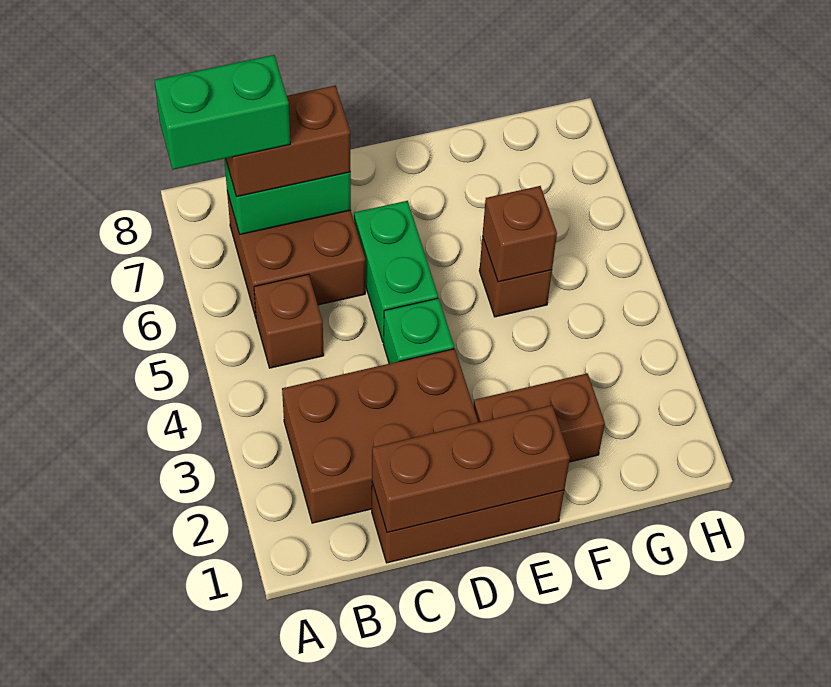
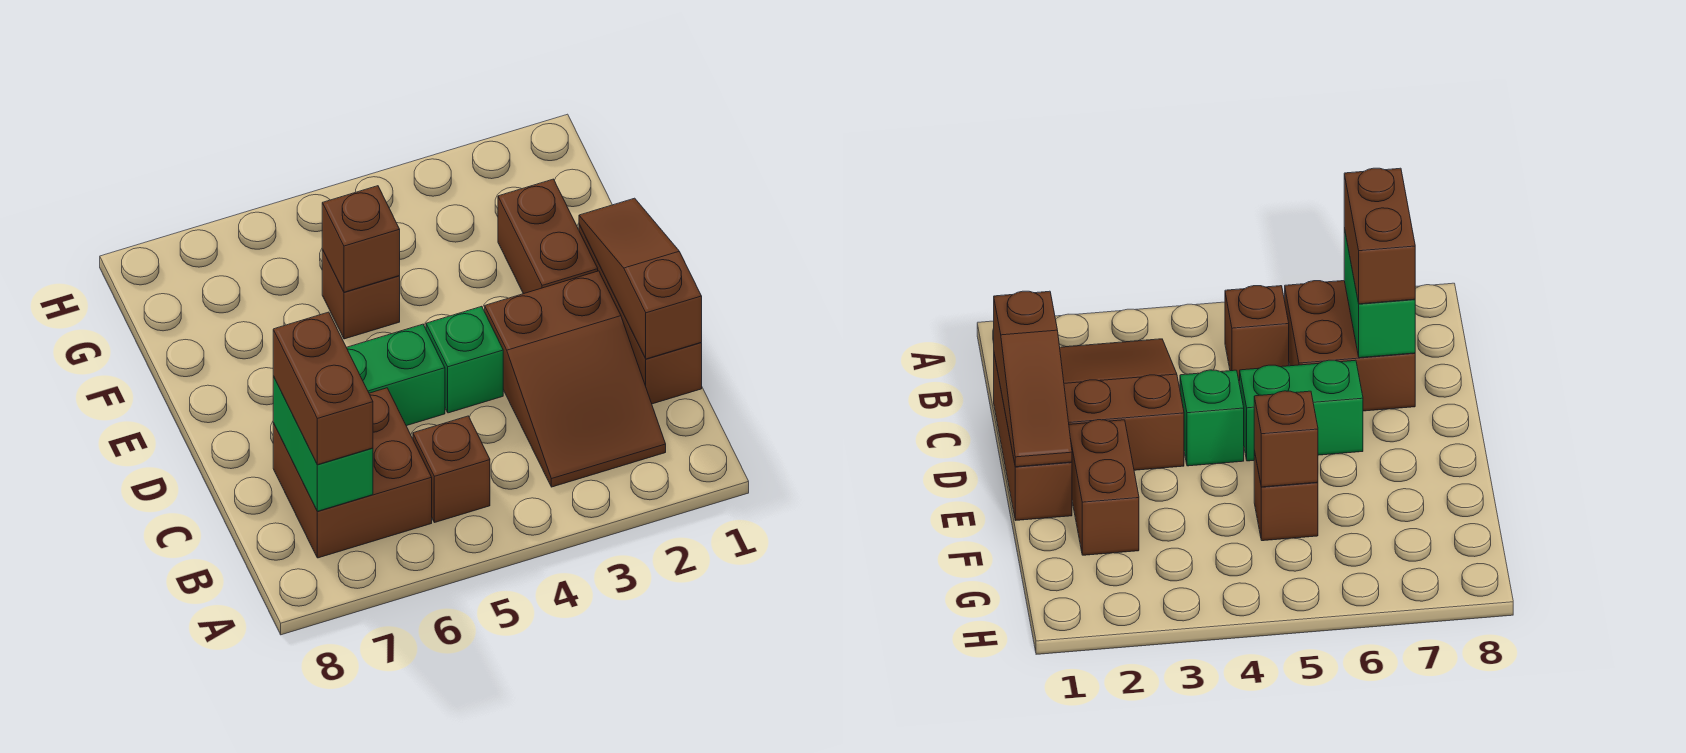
green 1x2 brick [155,55,290,170] -> none
brown 2x3 brick [282,349,478,523] -> brown 2x3 slope [485,271,666,487]
brown 1x3 brick [372,405,570,533] -> brown 1x3 slope [579,198,702,359]

